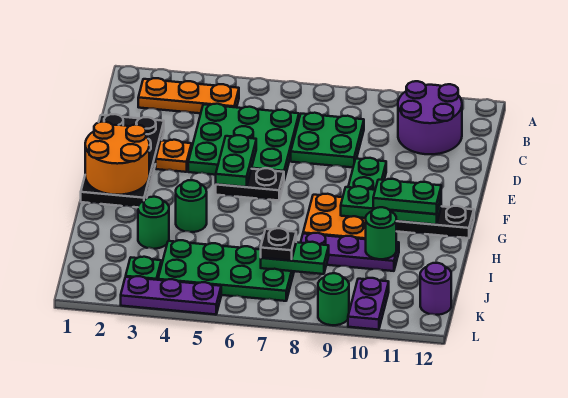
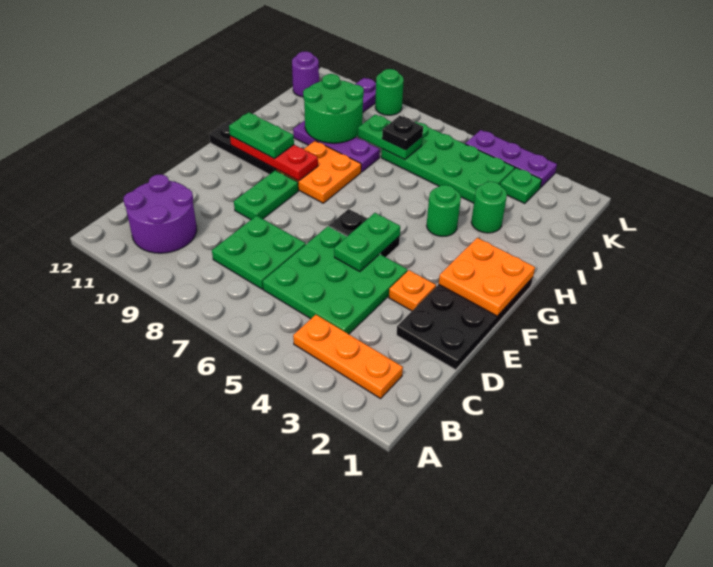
orange 2x2 round brick [85,122,149,195] -> orange 2x2 plate [439,238,535,316]
green 1x3 plate [341,186,441,225] -> red 1x3 plate [230,136,318,181]
green 1x1 round brick [366,207,396,259] -> green 2x2 round brick [303,74,364,143]

